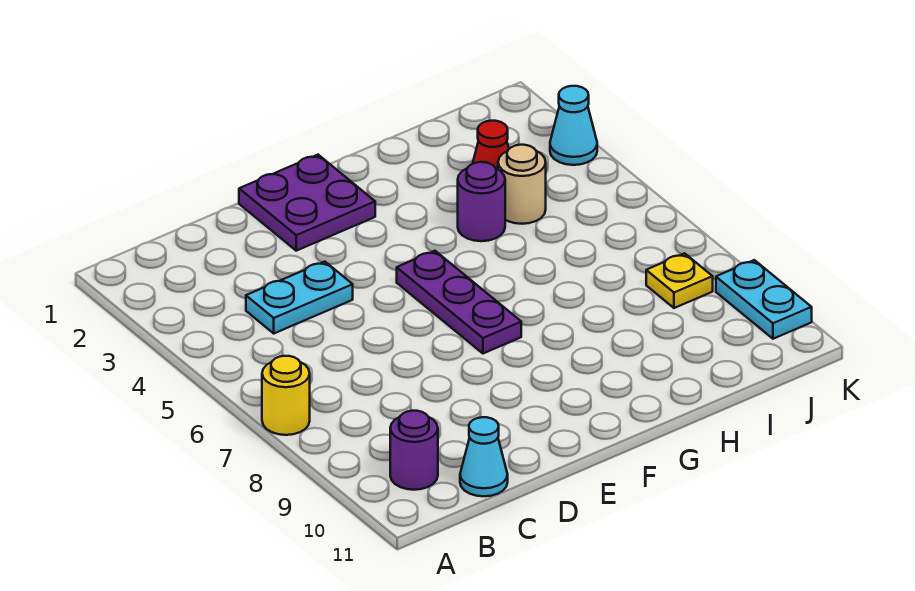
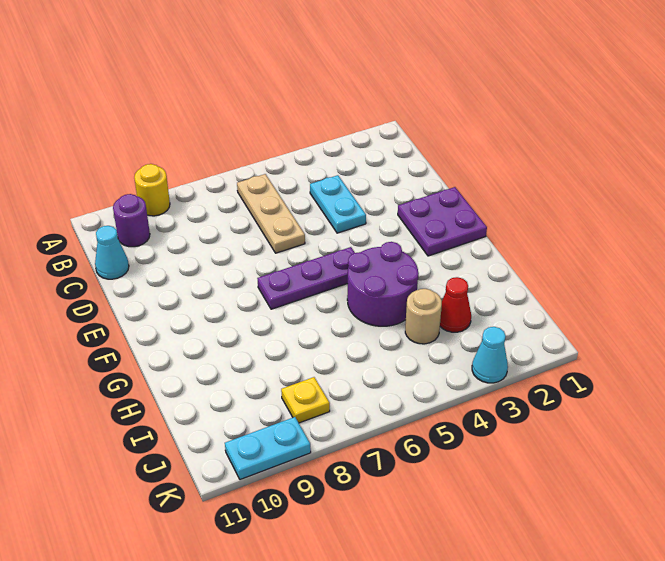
yellow 1x1 round brick [262,356,310,435] -> yellow 1x1 round brick moved to [134,164,170,216]
none -> tan 1x3 plate [237,174,305,253]
purple 1x1 round brick [458,162,505,241] -> purple 2x2 round brick [347,242,419,326]

